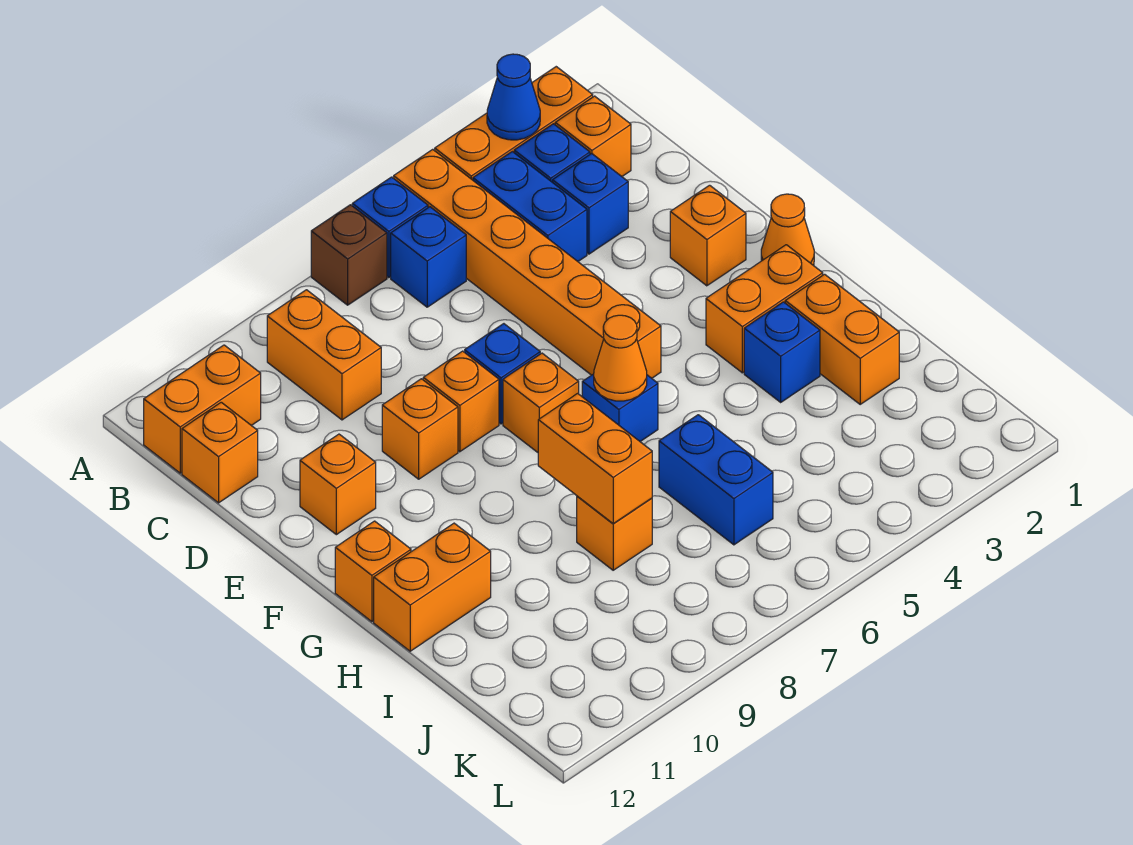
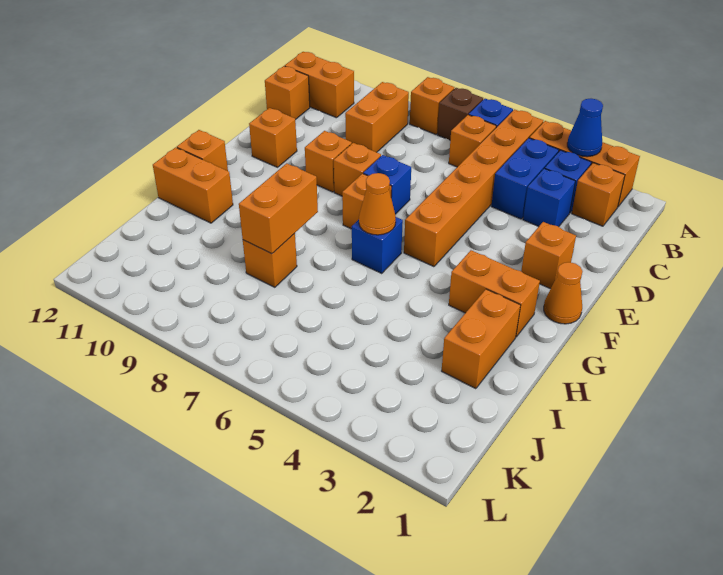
none -> orange 1x1 brick [410,77,455,134]
blue 1x1 brick [391,207,466,307] -> orange 1x1 brick [449,115,496,167]
blue 1x1 brick [744,302,820,402] -> none
blue 1x2 brick [659,415,773,545] -> none

